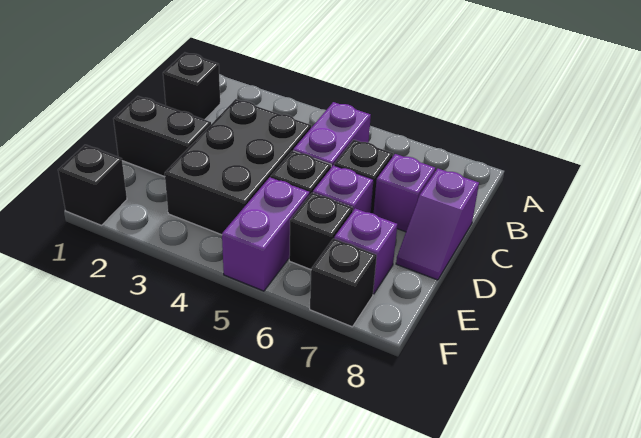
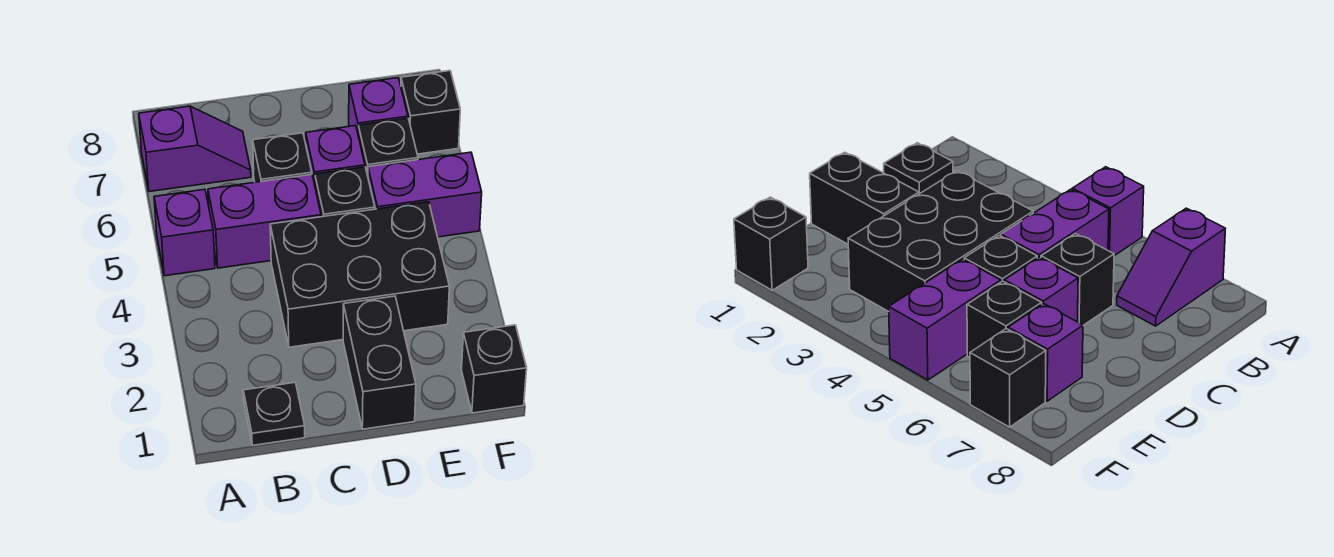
black 1x1 brick [163,53,220,120] -> black 1x1 plate [243,383,305,445]
purple 1x1 brick [374,154,435,232] -> purple 1x1 brick moved to [154,189,215,276]
purple 1x2 slope [396,169,479,280] -> purple 1x2 slope moved to [139,106,251,192]

